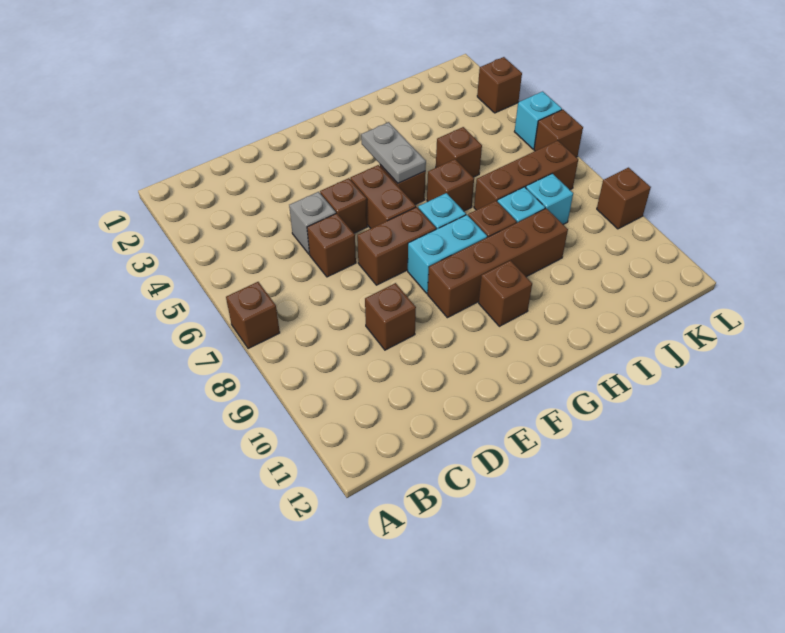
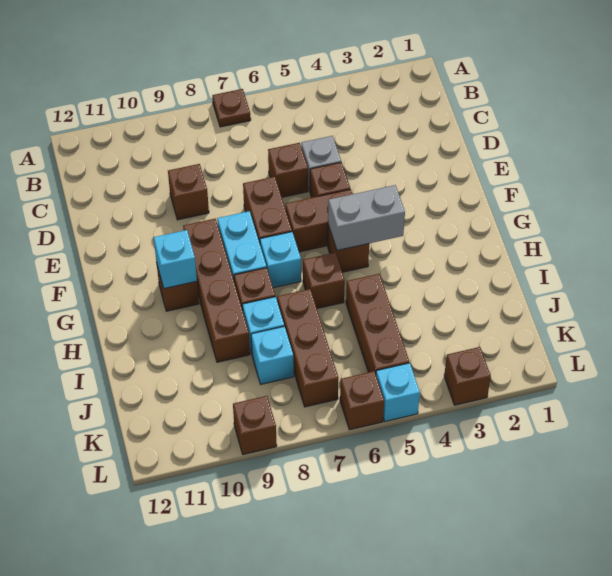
brown 1x1 brick [226,282,280,349] -> brown 1x1 plate [212,89,251,127]
grey 1x2 plate [361,122,426,183] -> grey 1x2 brick [328,185,405,250]
none -> cyan 1x1 brick [154,230,197,288]
brown 1x1 brick [436,127,482,177] -> brown 1x3 brick [346,274,409,374]

